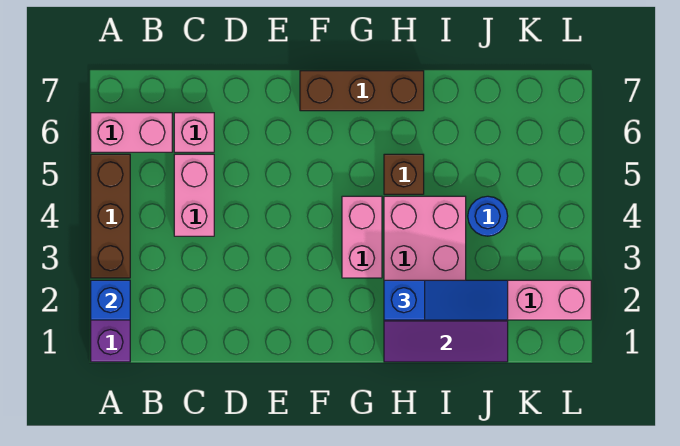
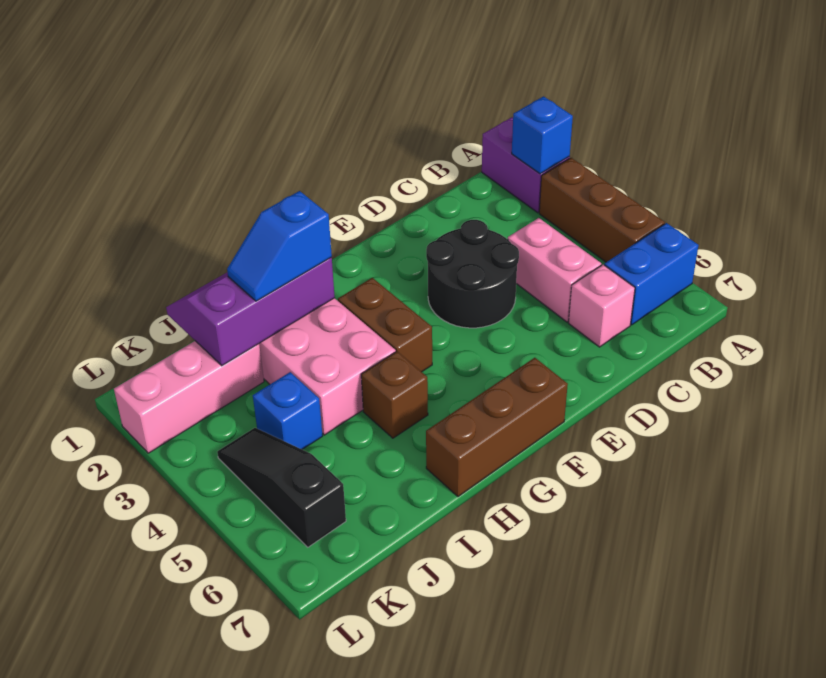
pink 1x2 brick [91,113,172,152] -> blue 1x2 brick [605,223,699,325]
none -> black 2x2 round brick [426,220,519,328]
pink 1x2 brick [342,196,382,278] -> brown 1x2 brick [338,278,432,372]
blue 1x3 slope [384,280,508,320] -> blue 1x2 slope [227,191,332,301]
blue 1x1 round brick [468,196,508,236] -> blue 1x1 brick [253,372,323,450]
none -> black 1x3 slope [217,428,346,547]

